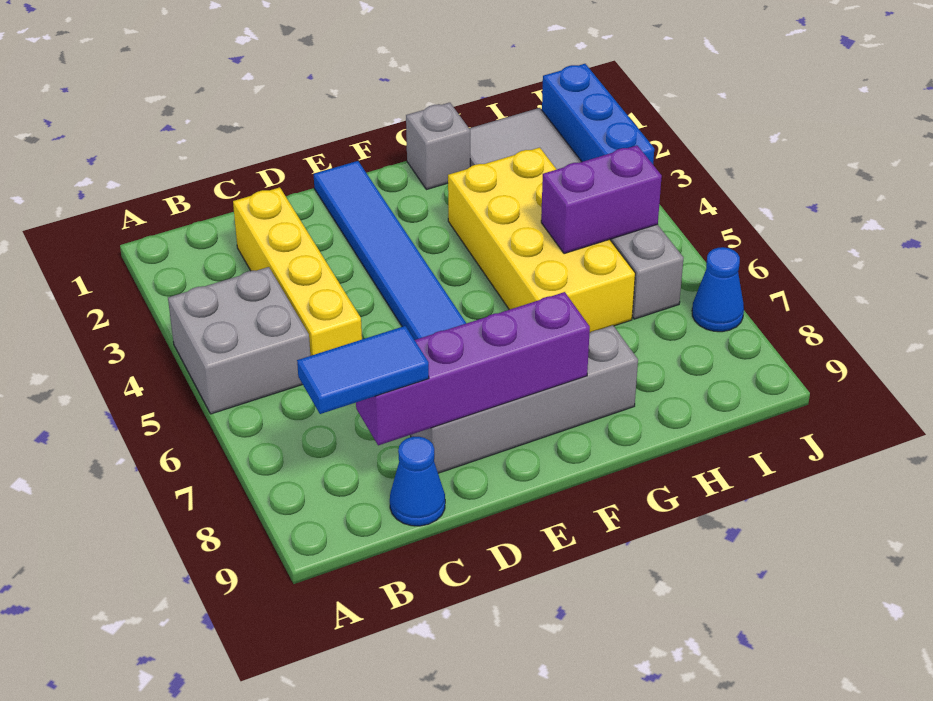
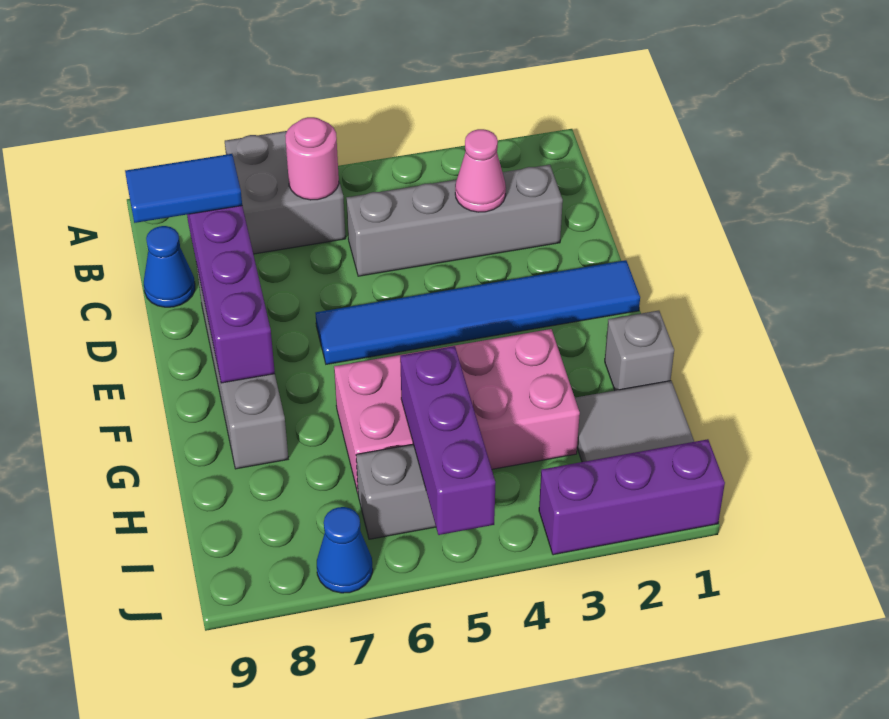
grey 2x2 brick [168,267,310,414] -> grey 2x2 brick moved to [225,131,346,254]
none -> pink 1x1 round brick [285,117,339,200]
blue 1x2 tile [297,326,429,414] -> blue 1x2 tile turned to [125,154,242,223]
yellow 1x4 brick [233,187,362,356] -> grey 1x4 brick [346,165,563,276]
none -> pink 1x1 cone [455,129,506,212]
yellow 2x4 brick [448,148,635,333] -> pink 2x4 brick [334,329,580,493]
purple 1x2 brick [541,145,662,254] -> purple 1x3 brick [400,346,495,535]
blue 1x3 brick [542,64,654,164] -> purple 1x3 brick [539,439,725,555]

